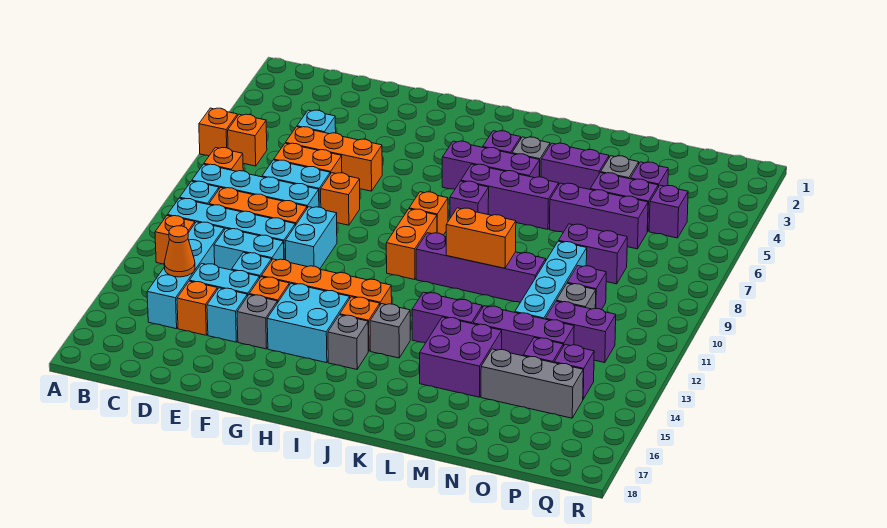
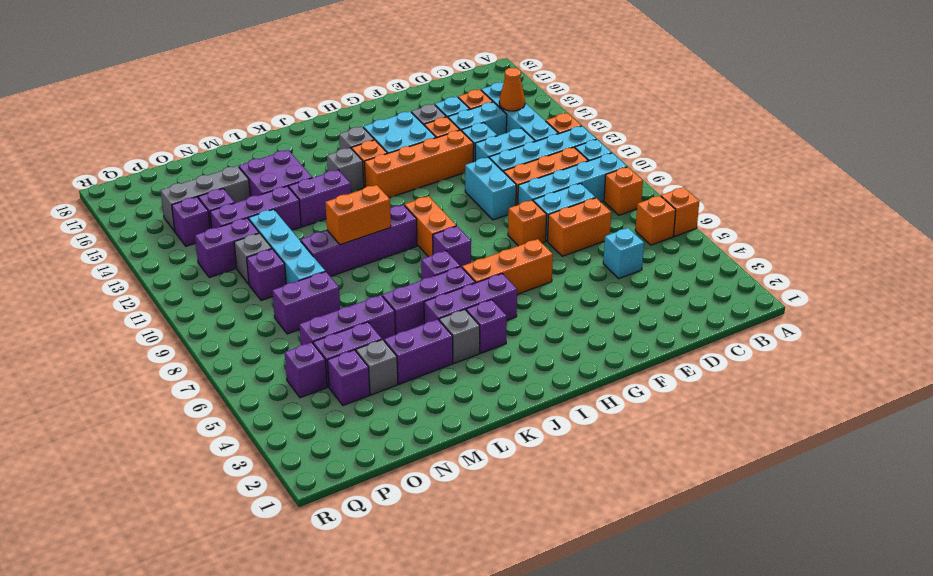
orange 1x3 brick [286,127,382,191] -> orange 1x3 brick moved to [462,239,553,294]
orange 1x1 brick [409,192,448,235] -> purple 1x1 brick [433,226,471,267]

